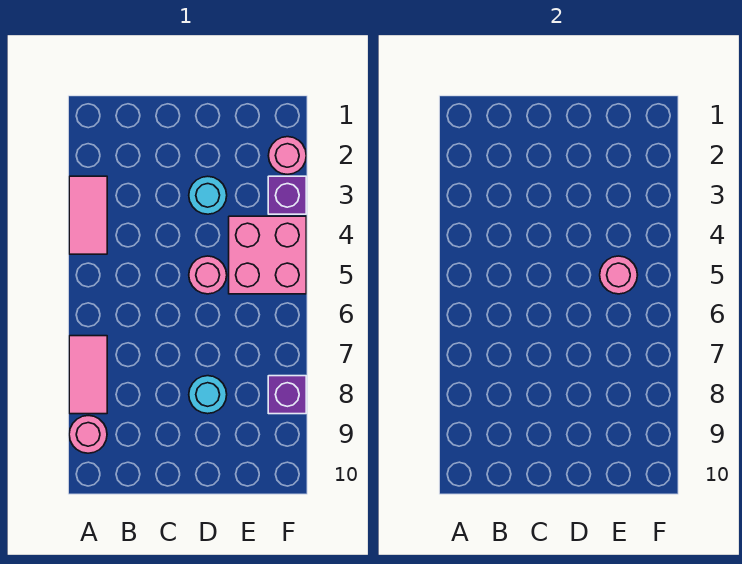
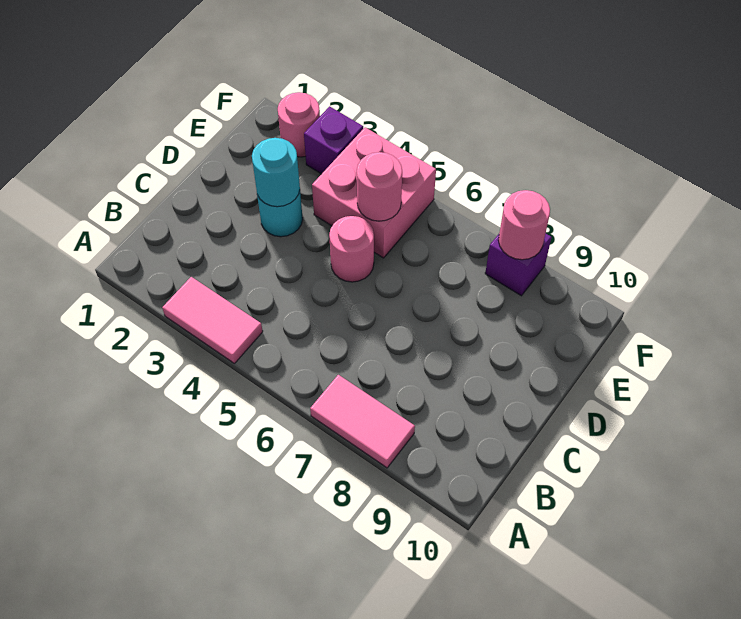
pink 1x1 round brick [69,416,107,453] -> pink 1x1 round brick moved to [498,190,550,260]
cyan 1x1 round brick [189,376,227,414] -> cyan 1x1 round brick moved to [252,138,300,207]

